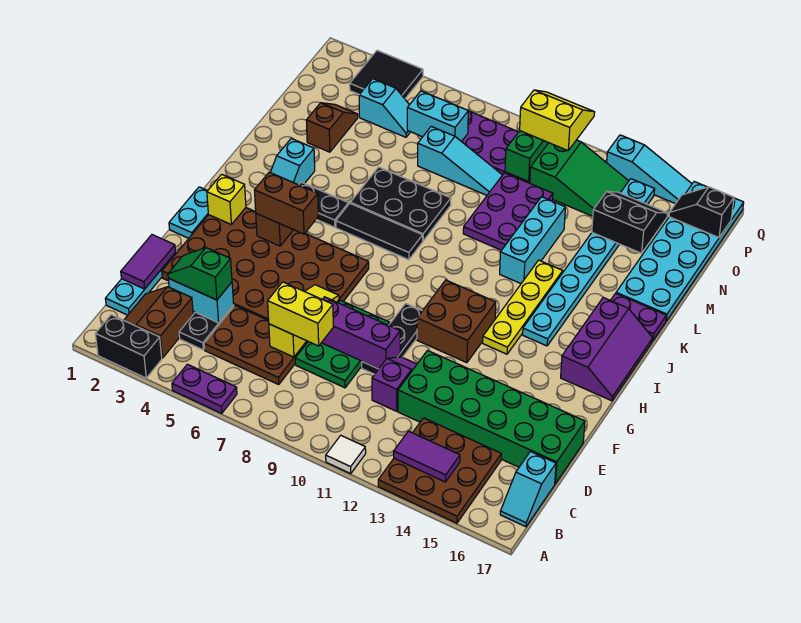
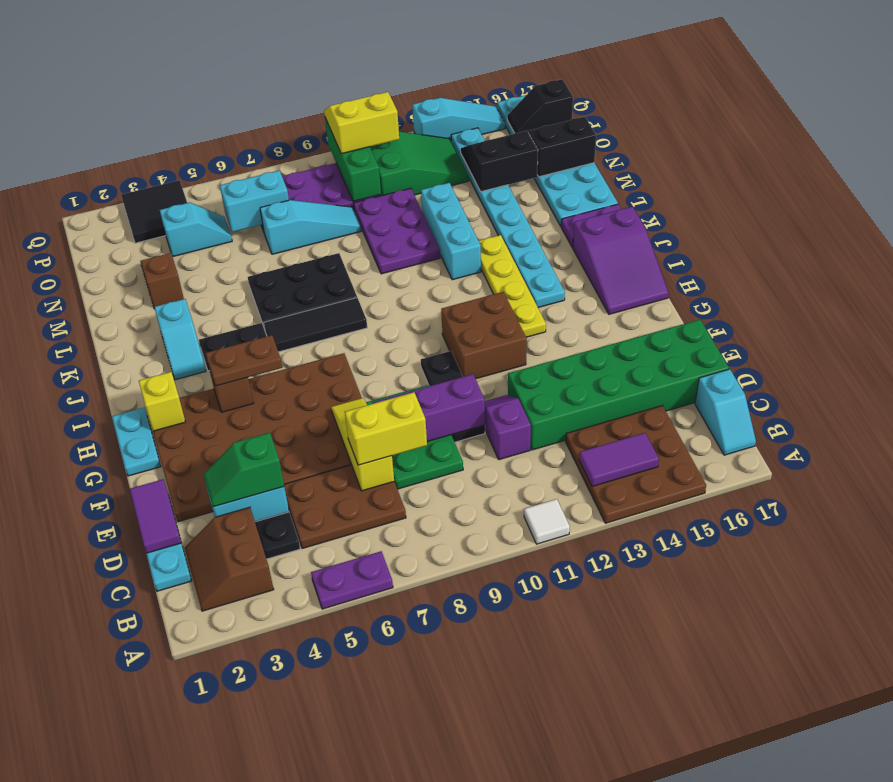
black 1x2 brick [95,315,162,378] -> black 1x2 brick moved to [529,117,596,177]
brown 1x2 brick [255,172,318,234] -> brown 1x2 plate [206,335,282,386]
purple 2x3 slope [561,298,653,401] -> purple 2x3 slope turned to [573,207,669,314]

